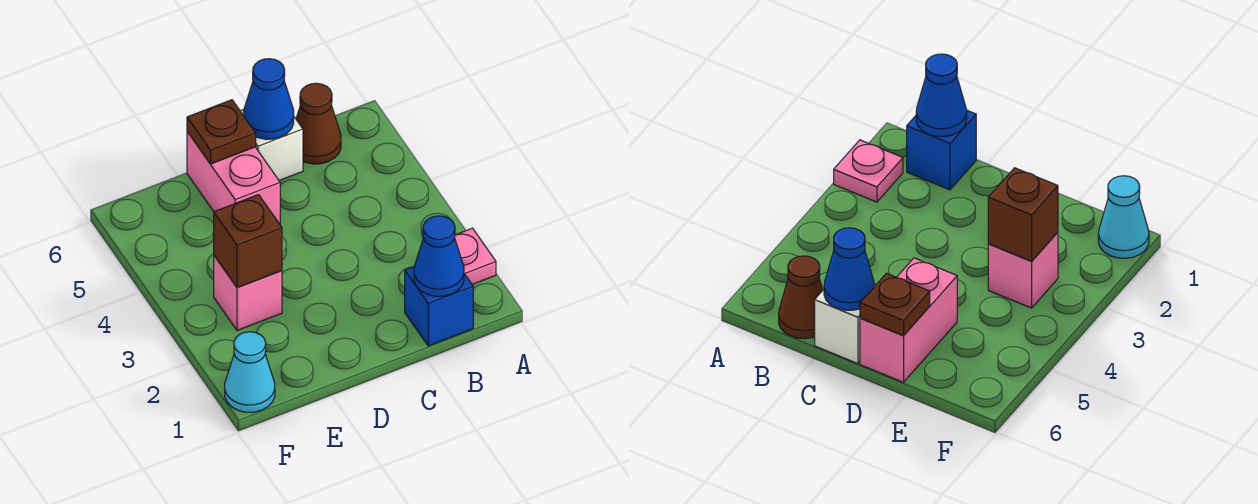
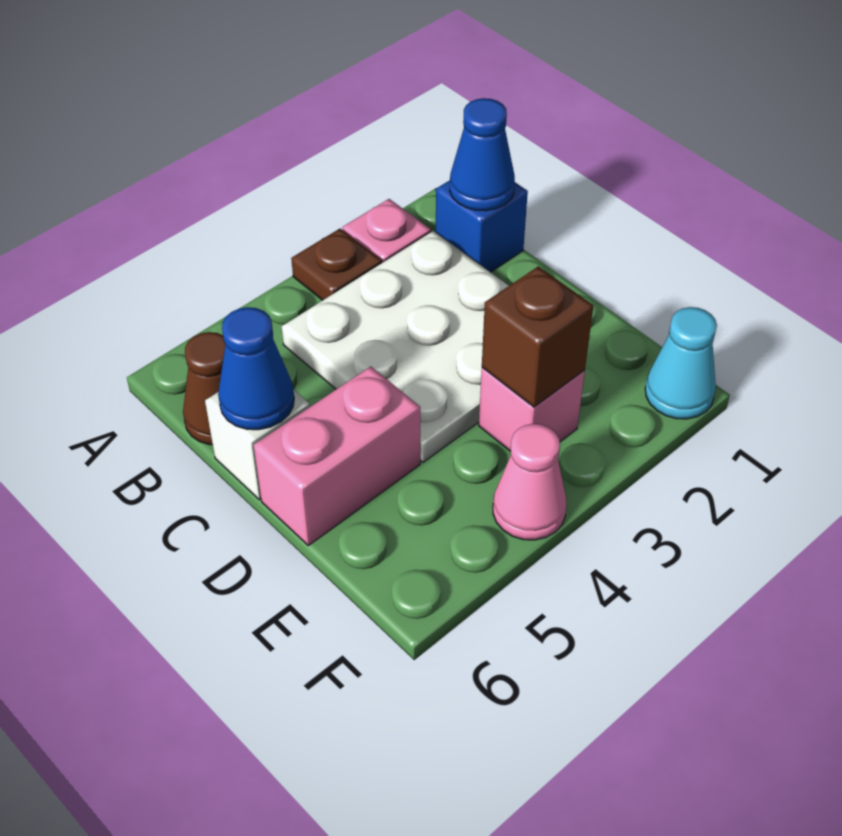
none -> white 3x3 plate [282,231,509,462]
brown 1x1 plate [187,100,256,164] -> brown 1x1 plate moved to [291,229,382,300]
none -> pink 1x1 cone [493,424,567,540]

